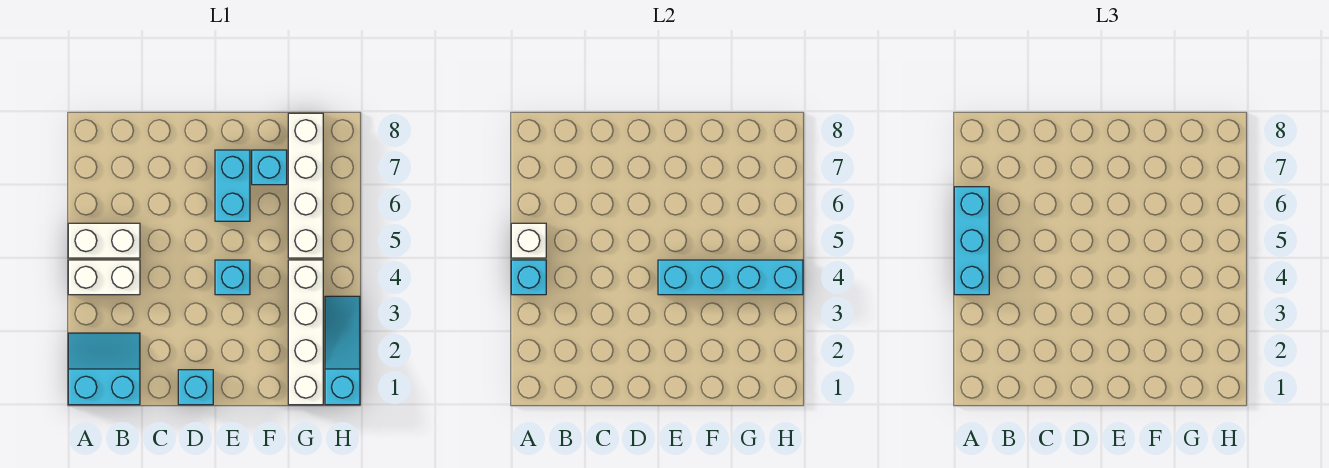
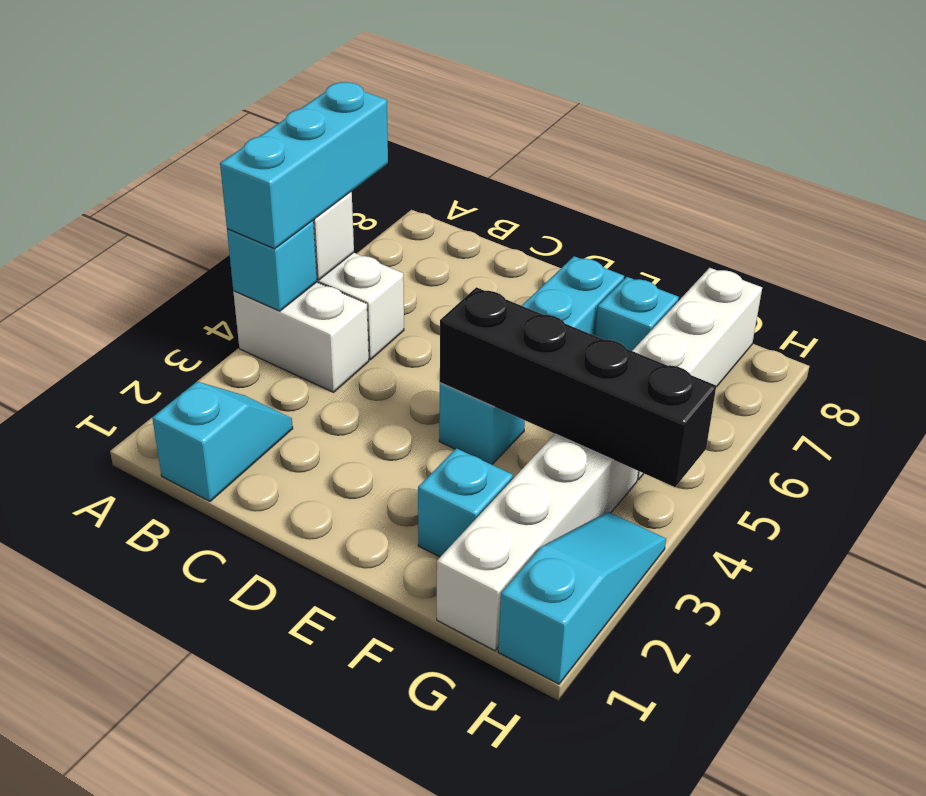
cyan 2x2 slope [68,333,140,405] -> cyan 1x2 slope [152,382,293,501]
cyan 1x1 brick [178,370,213,405] -> cyan 1x1 brick moved to [418,448,513,557]
cyan 1x4 brick [658,260,803,295] -> black 1x4 brick [440,287,716,487]

